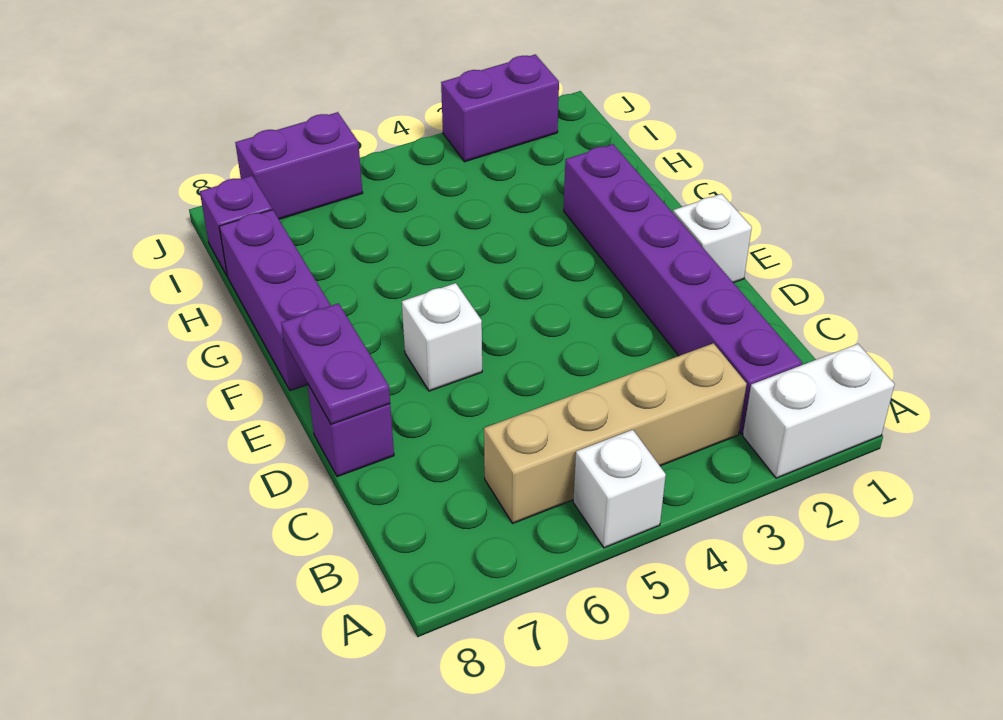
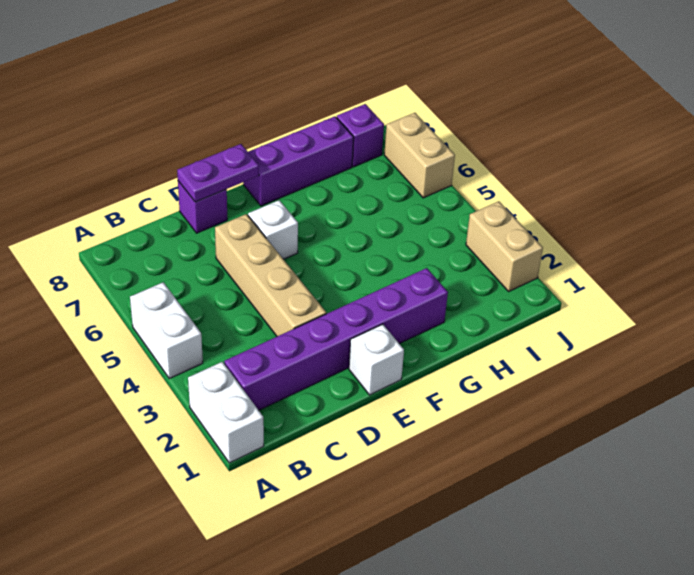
white 1x1 brick [573,430,666,548] -> white 1x2 brick [130,282,203,379]
tan 1x4 brick [484,343,747,523] -> tan 1x4 brick moved to [215,214,326,336]
purple 1x2 brick [441,54,559,162] -> tan 1x2 brick [466,201,543,291]
purple 1x2 brick [235,112,363,219] -> tan 1x2 brick [384,113,455,198]

